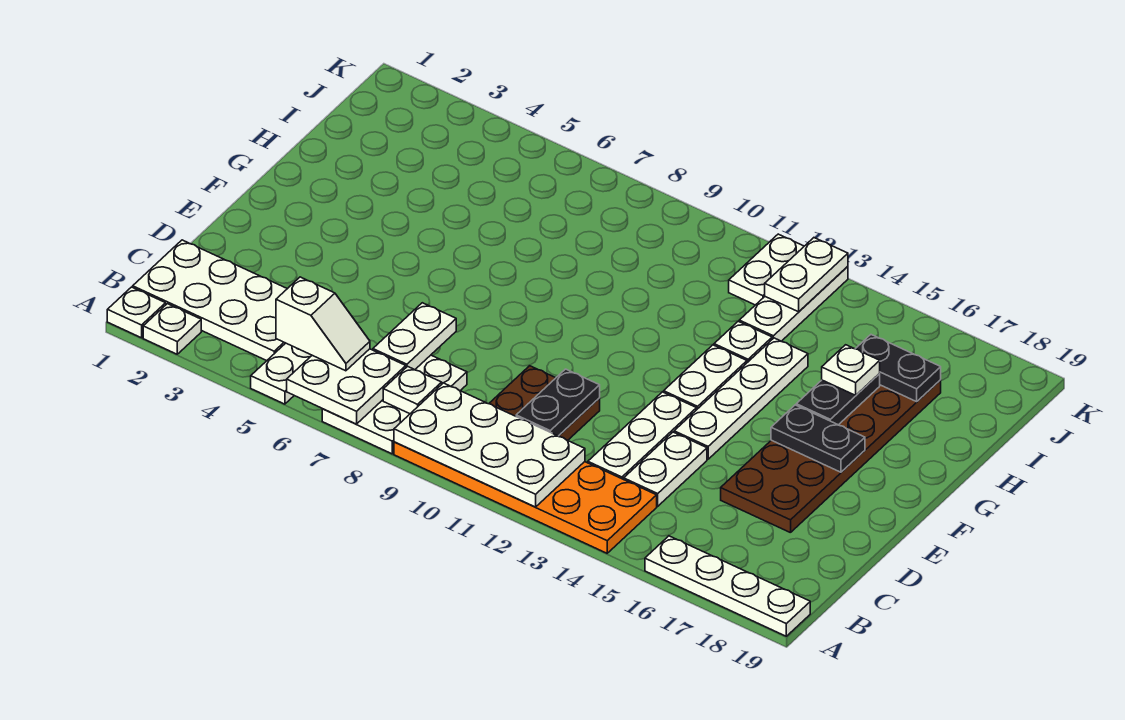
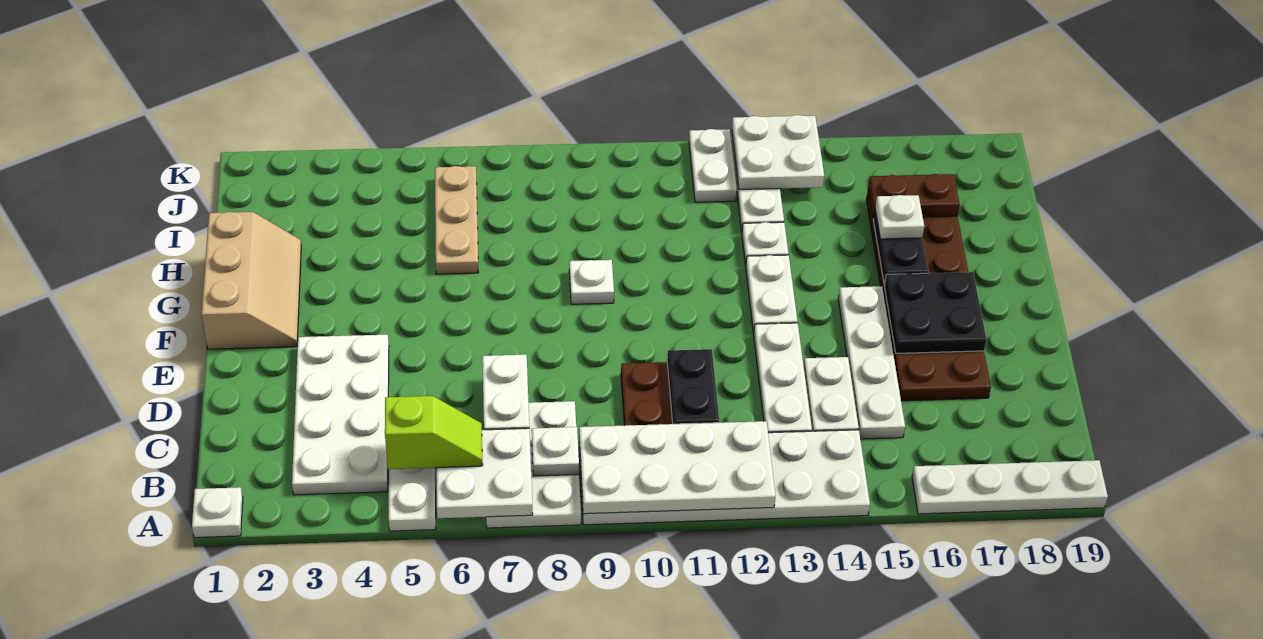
white 1x1 plate [143,304,201,354] -> white 1x1 plate moved to [569,260,614,304]
orange 2x6 plate [394,442,657,553] -> white 2x6 plate [579,430,870,525]
white 2x4 plate [133,240,287,361] -> white 2x4 plate turned to [292,335,389,495]
white 1x2 slope [276,277,370,371] -> lime 1x2 slope [385,396,483,469]
white 1x4 plate [674,338,808,459] -> white 1x4 plate moved to [838,286,905,439]
none -> tan 2x3 slope [201,212,301,349]
black 1x2 plate [771,405,865,472] -> black 2x2 plate [884,272,986,353]
none -> tan 1x3 plate [435,166,479,274]
black 1x2 plate [856,335,941,402] -> brown 1x2 plate [868,174,960,218]
white 1x2 plate [765,238,848,312] -> white 2x2 plate [732,115,824,189]

